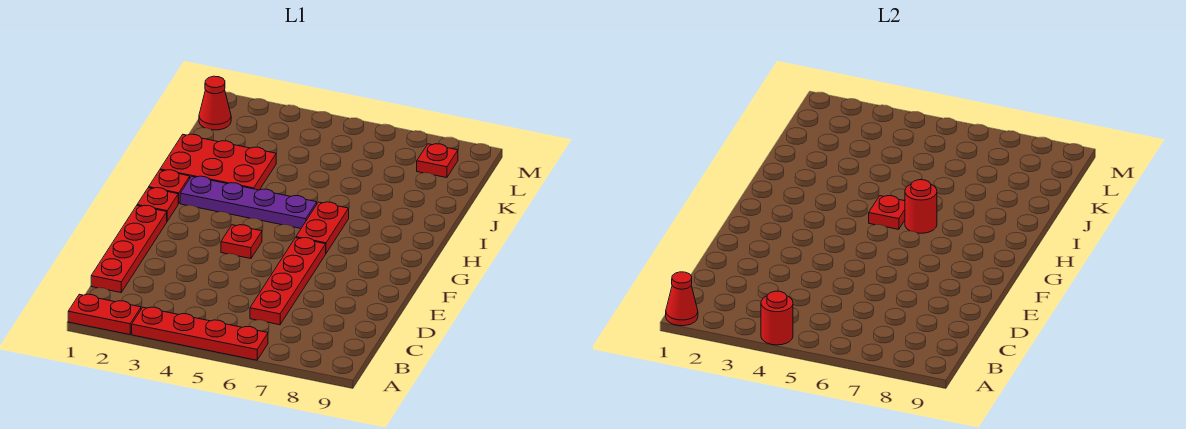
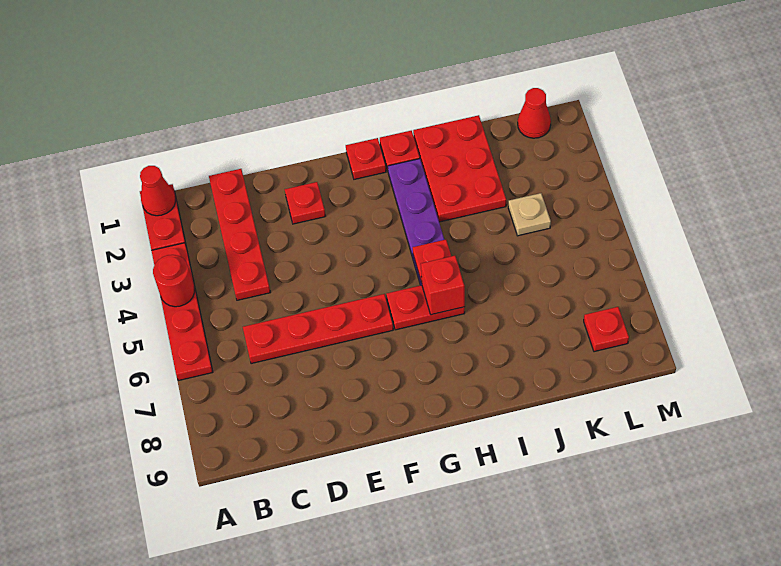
red 1x4 plate [91,205,167,293] -> red 1x4 plate turned to [209,169,271,300]
red 1x1 plate [221,225,262,259] -> red 1x1 plate moved to [285,182,325,224]
red 1x1 round brick [905,180,937,233] -> red 1x1 brick [421,256,465,315]
none -> tan 1x1 plate [508,193,551,236]

